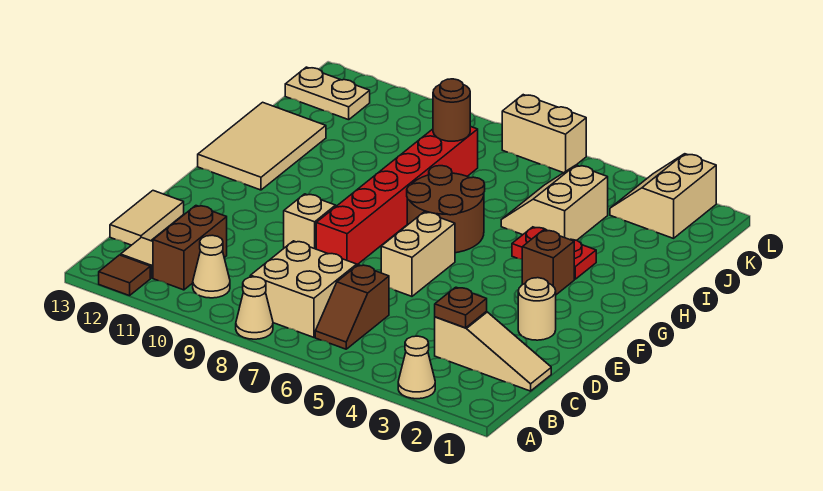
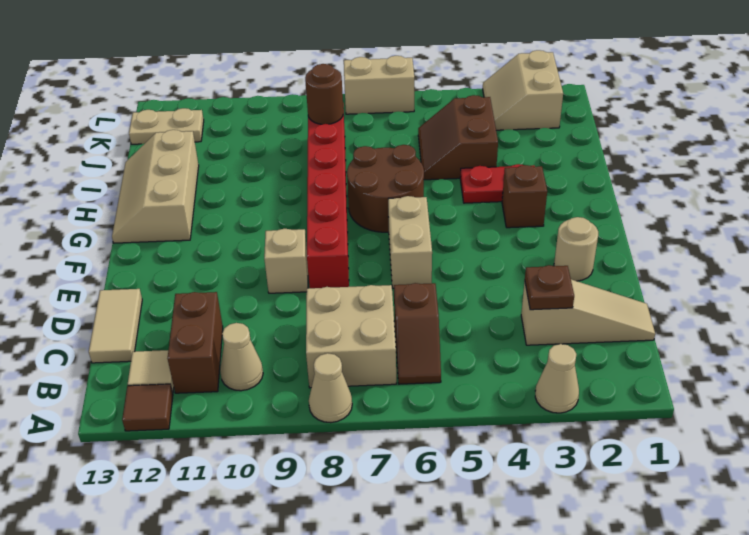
tan 2x3 tile [198,102,326,190] -> tan 2x3 slope [112,130,199,243]
tan 2x2 slope [501,165,608,240] -> brown 2x2 slope [418,95,498,180]

